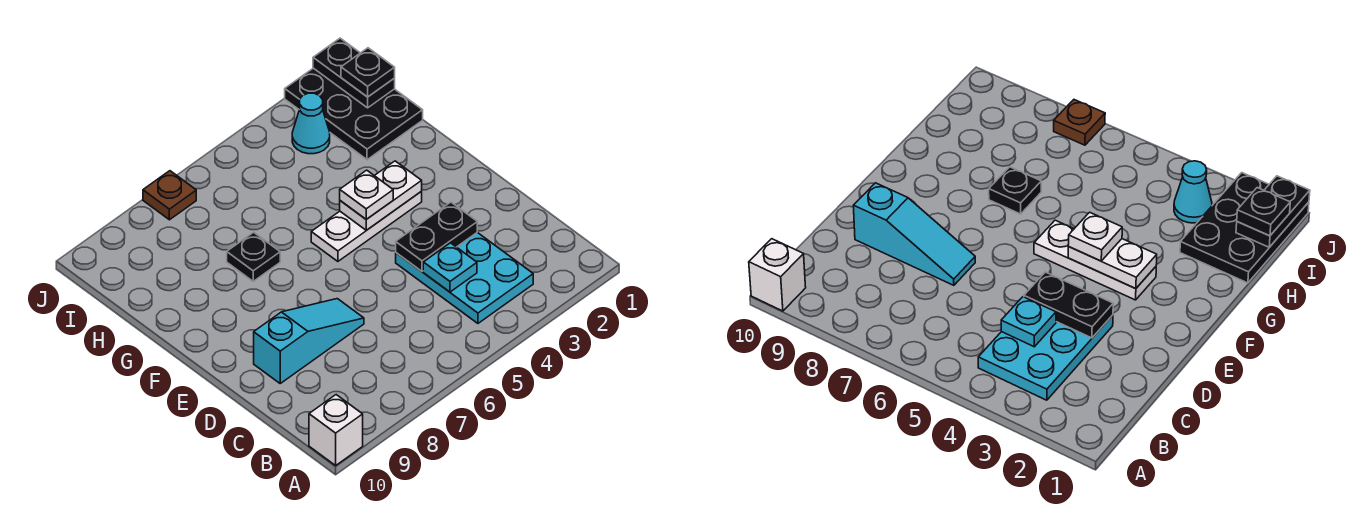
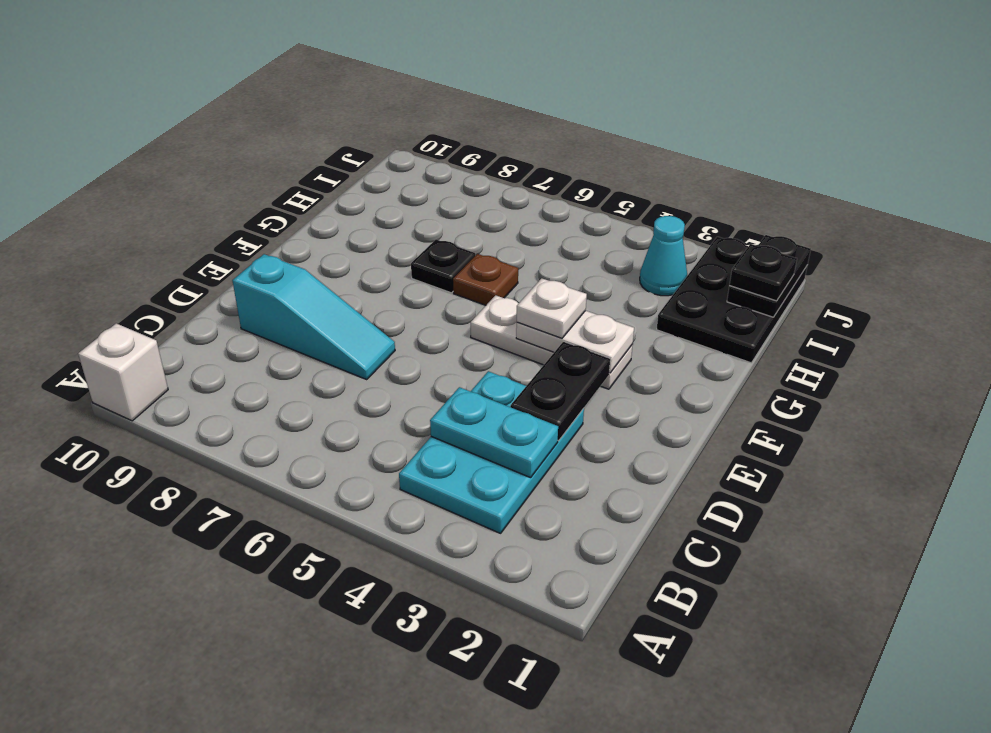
cyan 1x1 plate [423,243,477,292] -> cyan 1x2 plate [430,387,558,478]
black 1x2 plate [396,202,477,271] -> black 1x2 plate turned to [510,341,610,441]
brown 1x1 plate [143,171,196,220] -> brown 1x1 plate moved to [453,254,518,305]

